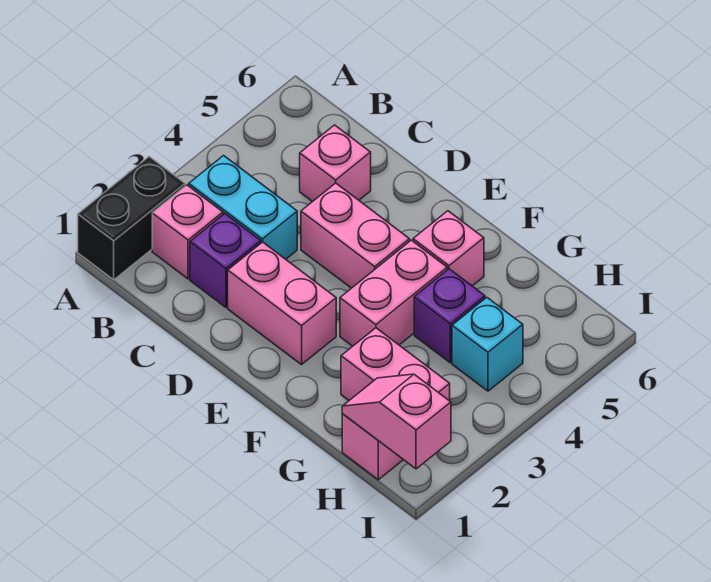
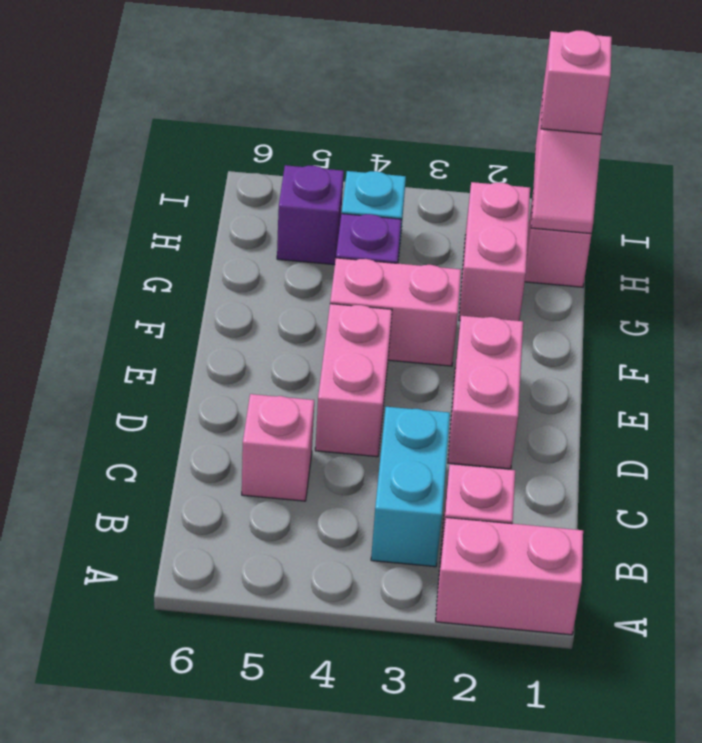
black 1x2 brick [78,156,185,280] -> pink 1x2 brick [436,517,583,635]
purple 1x1 brick [190,214,261,307] -> purple 1x1 brick moved to [277,165,344,265]
pink 1x1 brick [413,211,484,286] -> pink 1x1 brick moved to [541,31,612,134]

